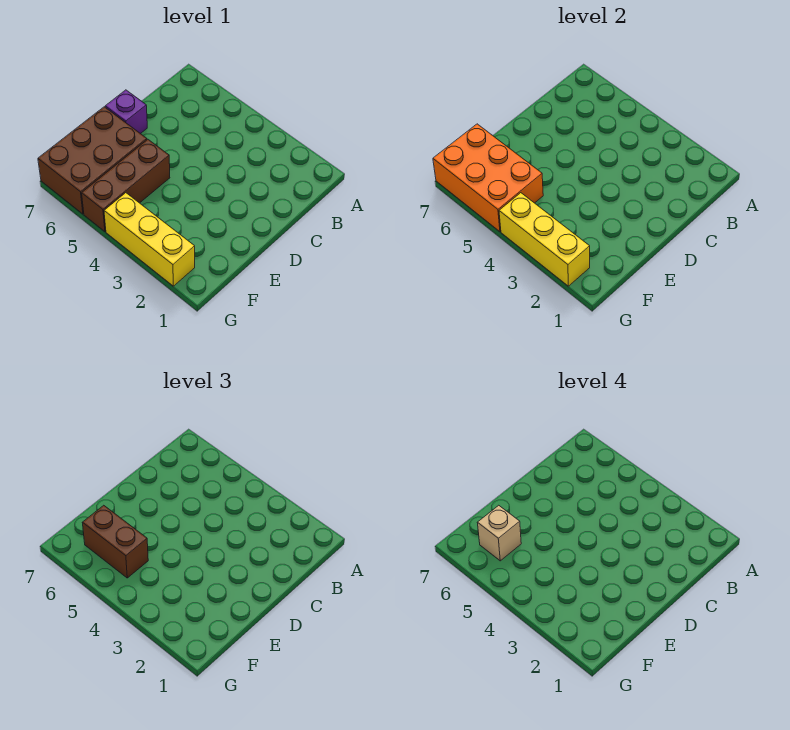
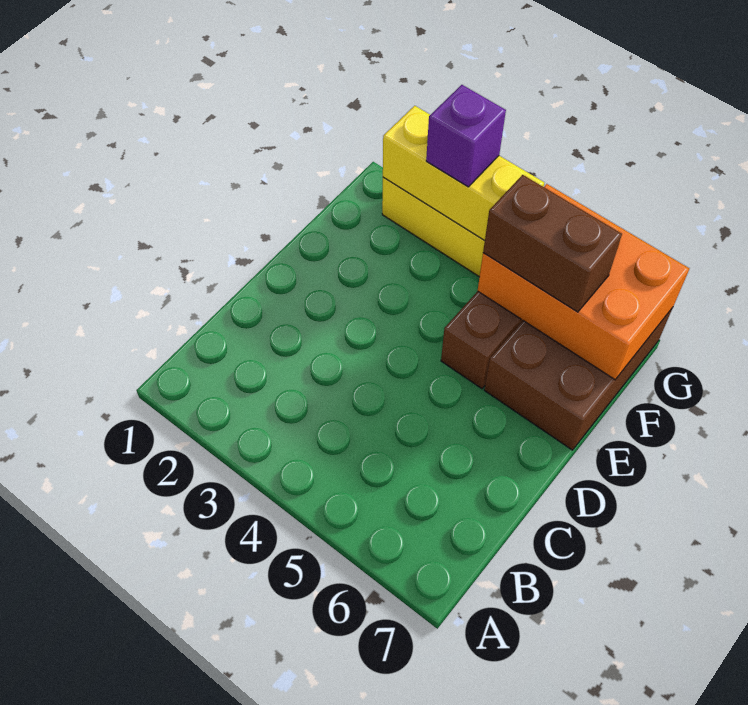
purple 1x1 brick [105,90,147,134] -> purple 1x1 brick moved to [426,85,506,187]
tan 1x1 brick [477,505,521,561] -> none

